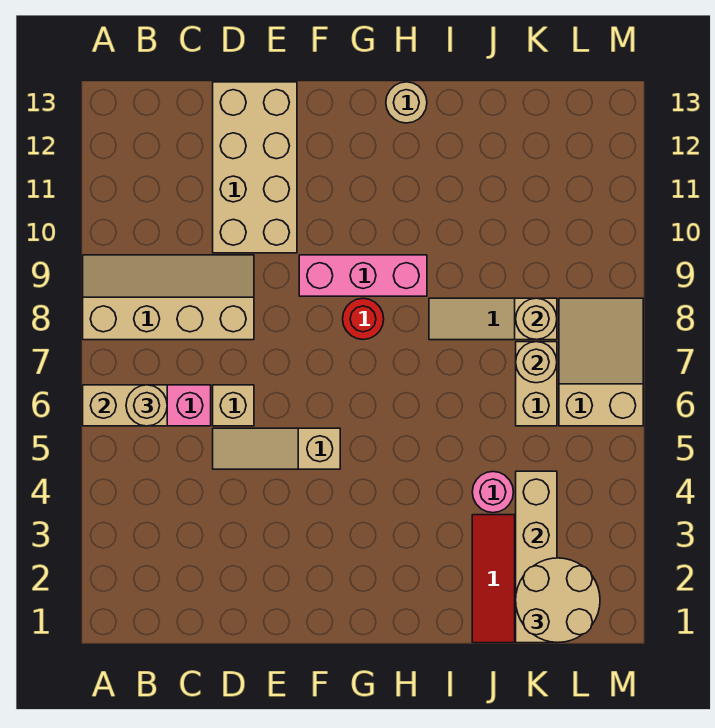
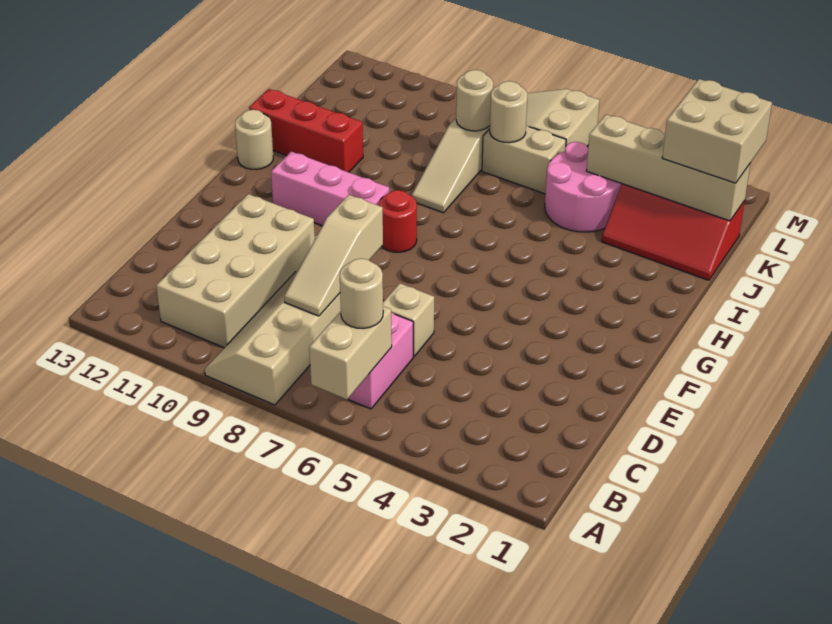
tan 1x3 slope [213,428,340,469] -> tan 1x3 slope moved to [284,195,383,316]
tan 2x4 brick [213,82,297,253] -> tan 2x4 brick turned to [156,194,315,348]
pink 1x3 brick [299,255,427,296] -> pink 1x3 brick turned to [271,152,389,226]
none -> red 1x3 brick [249,89,363,172]
pink 1x1 round brick [472,472,513,513] -> pink 2x2 round brick [545,142,622,232]
tan 2x2 round brick [516,558,600,642] -> tan 2x2 brick [662,79,772,183]

